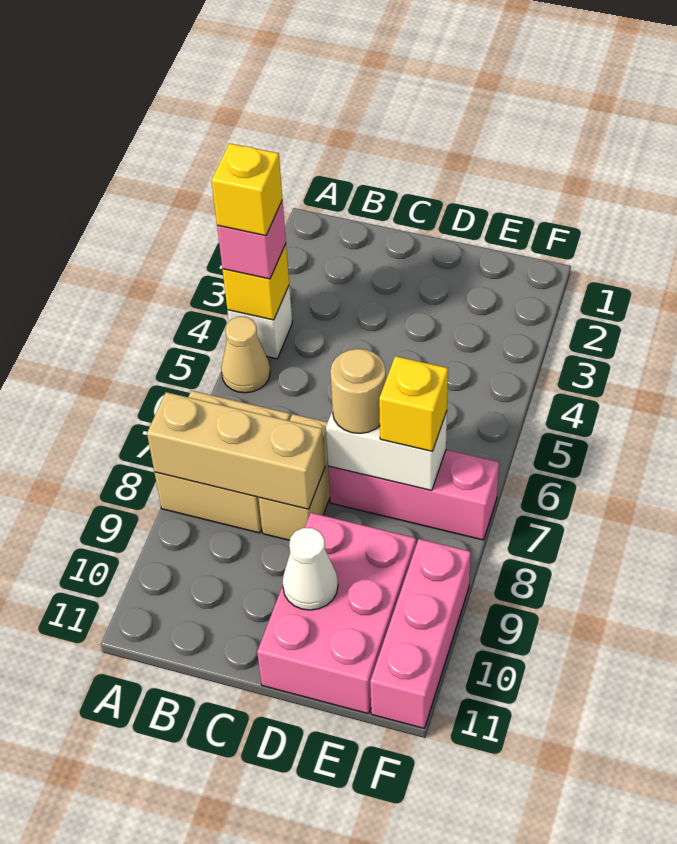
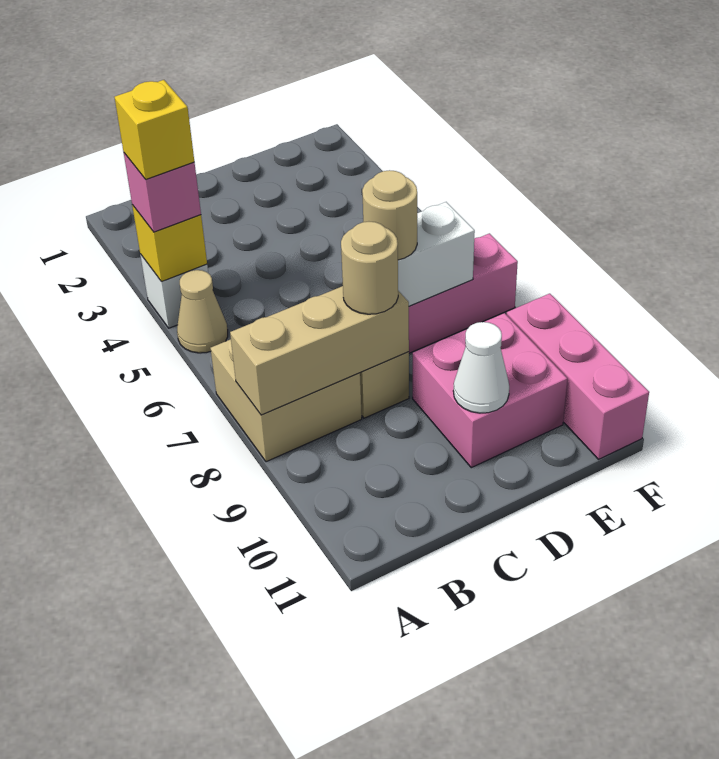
none -> tan 1x1 round brick [341,222,398,314]
pink 2x3 brick [257,513,416,714] -> pink 2x2 brick [413,313,567,468]
yellow 1x1 brick [379,356,448,451] -> none

